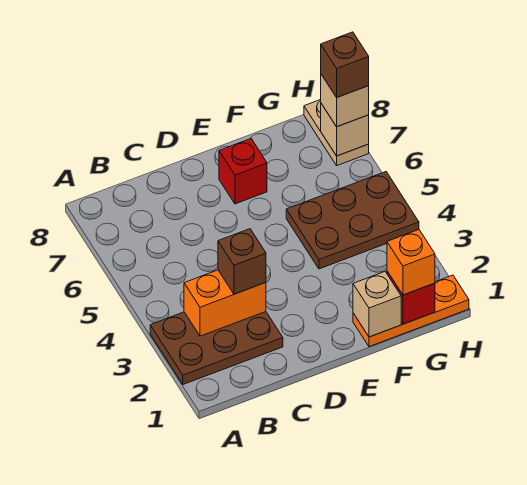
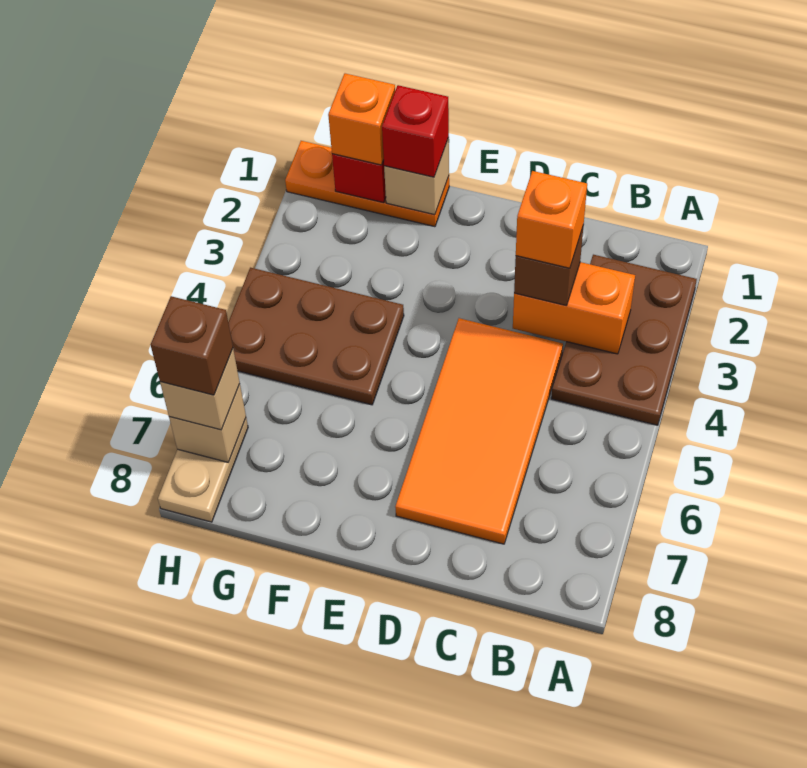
brown 2x3 plate [150,312,283,384] -> brown 2x3 plate turned to [551,255,697,425]
none -> orange 1x1 brick [516,171,587,268]
none -> orange 2x4 tile [395,318,563,544]
red 1x1 brick [219,139,267,204] -> red 1x1 brick moved to [382,85,449,177]

